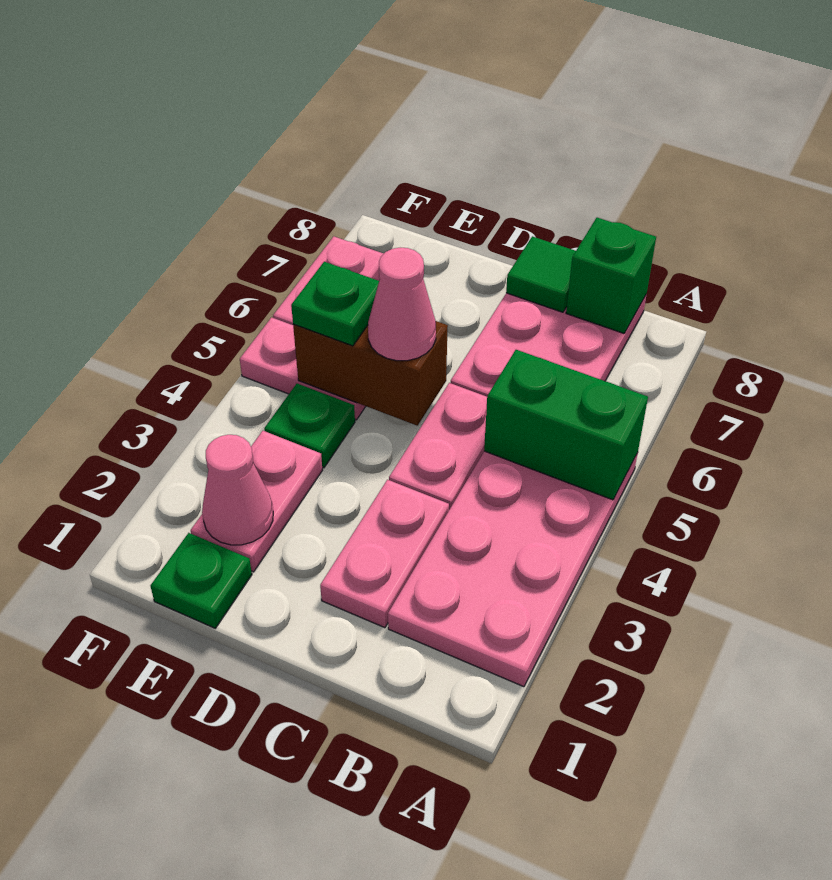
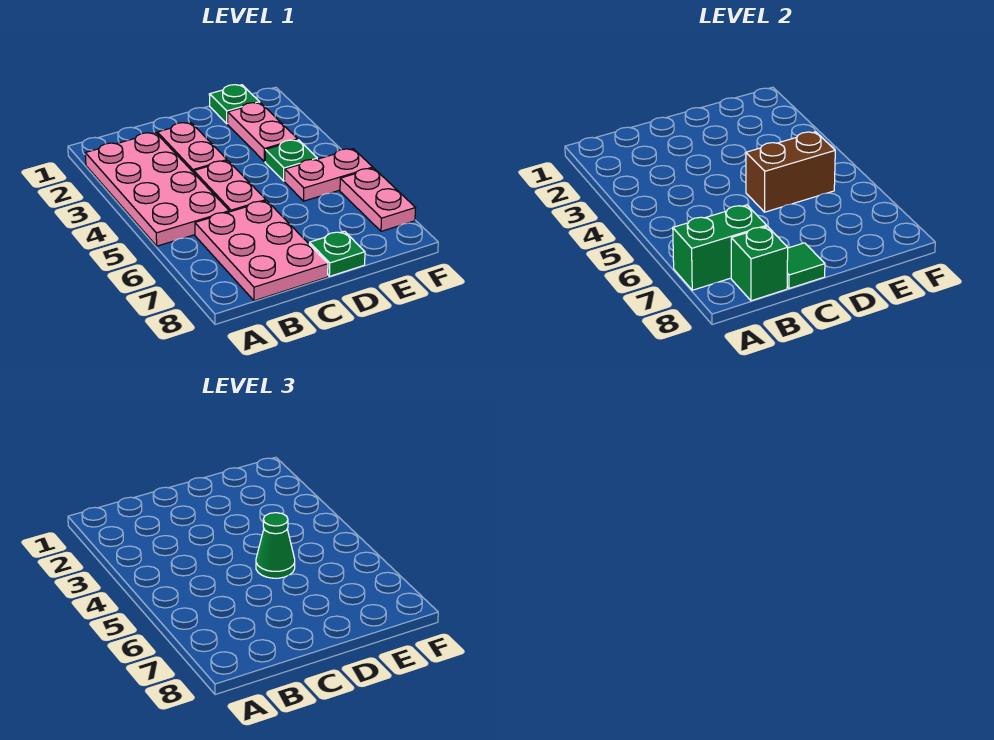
green 1x2 brick [484,350,648,500] -> green 1x2 brick moved to [673,205,767,290]
pink 1x1 cone [368,248,436,361] -> green 1x1 cone [256,513,295,578]
pink 1x1 cone [202,435,273,545] -> none
green 1x1 plate [291,262,379,346] -> green 1x1 plate moved to [309,231,365,276]

